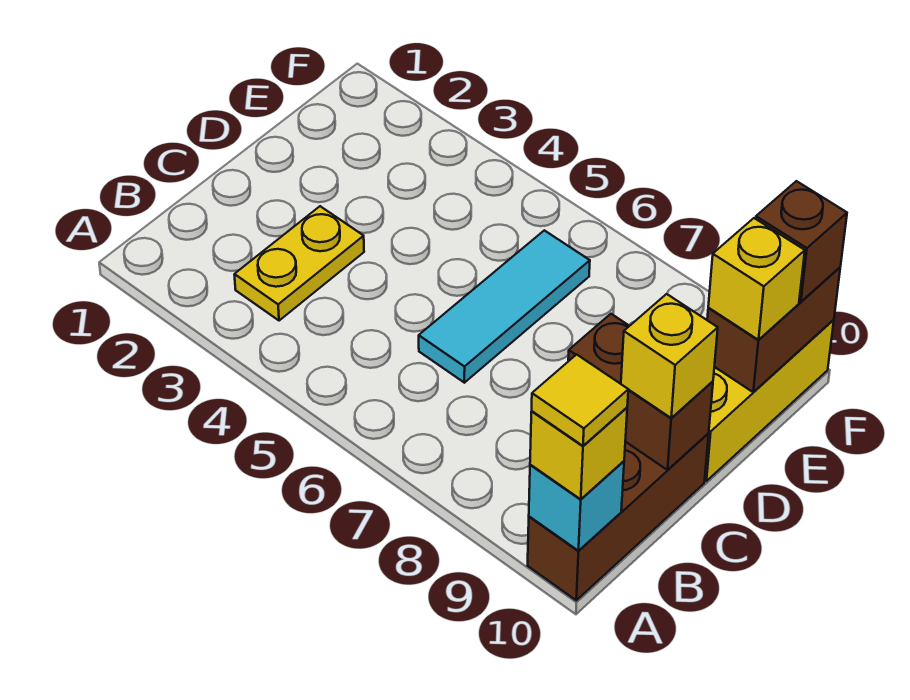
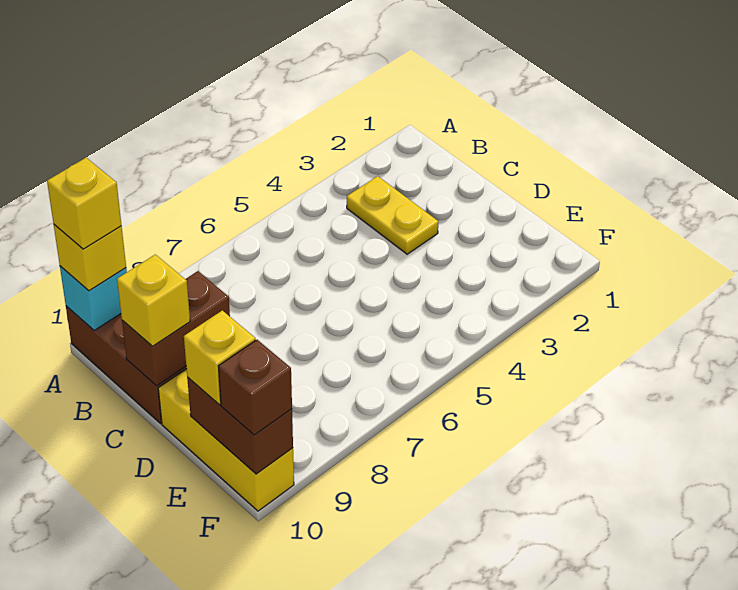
yellow 1x1 tile [532,354,628,446] -> yellow 1x1 brick [47,158,121,249]
cyan 1x3 tile [419,230,590,383] -> none

